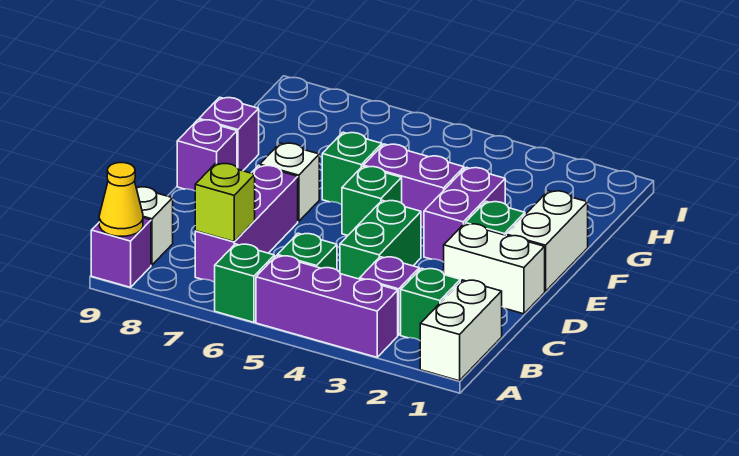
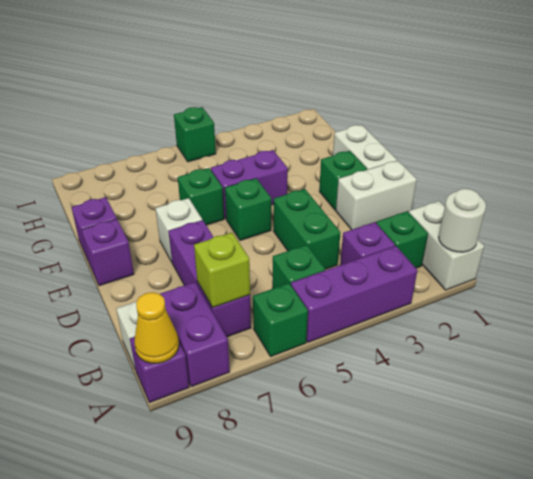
none -> white 1x1 round brick [439,189,486,252]
purple 1x2 brick [424,167,505,262] -> purple 1x2 brick moved to [160,282,230,387]
none -> green 1x1 brick [174,107,216,162]

